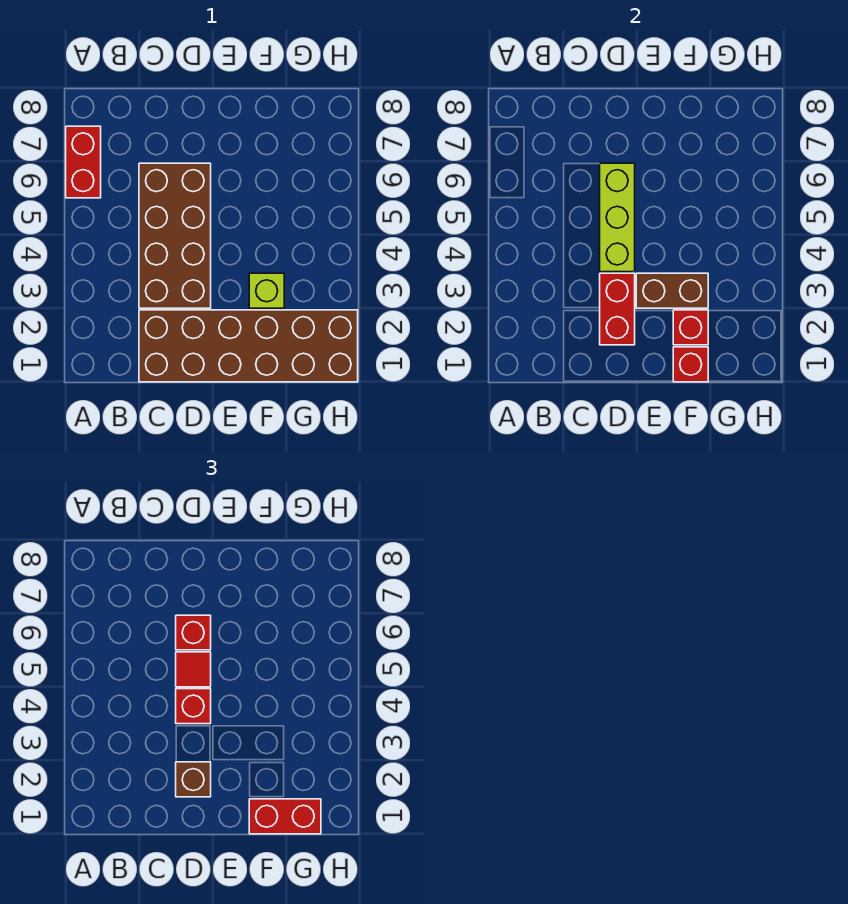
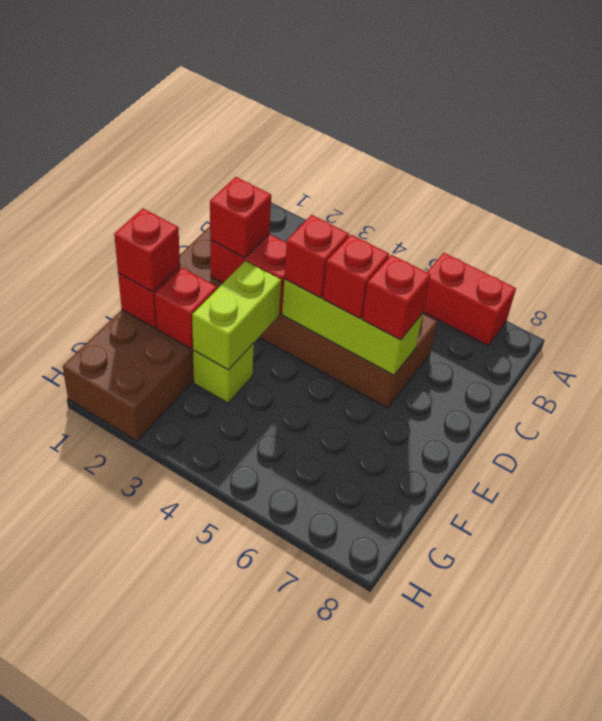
brown 1x1 brick [176,762,211,797] -> red 1x1 brick [210,177,271,258]
red 1x1 tile [176,652,211,687] -> red 1x1 brick [323,235,389,318]
brown 1x2 brick [636,273,708,308] -> lime 1x2 brick [192,261,281,370]
red 1x2 brick [249,799,321,834] -> red 1x1 brick [114,209,180,292]

